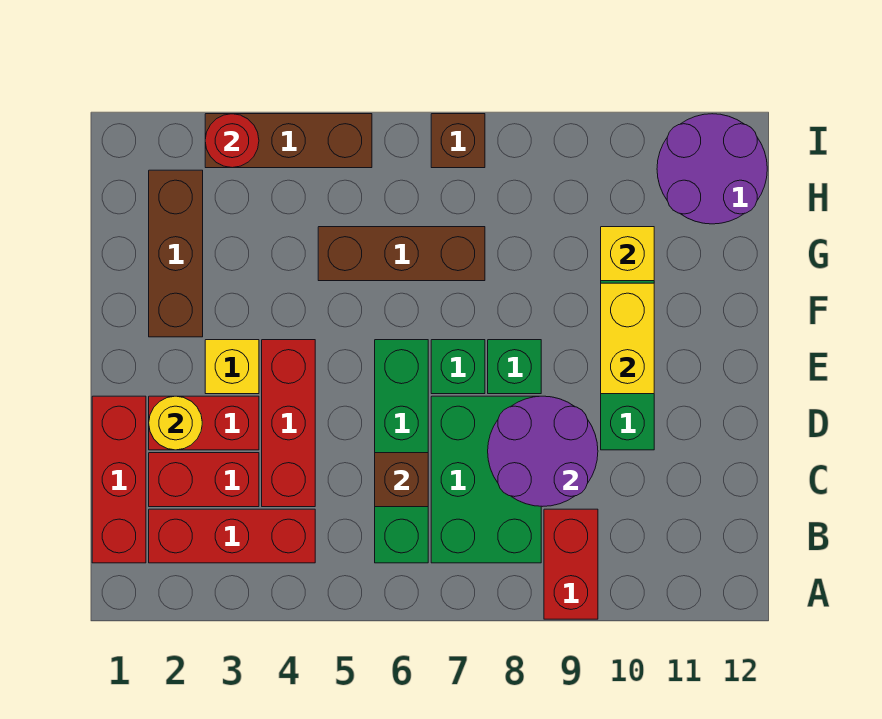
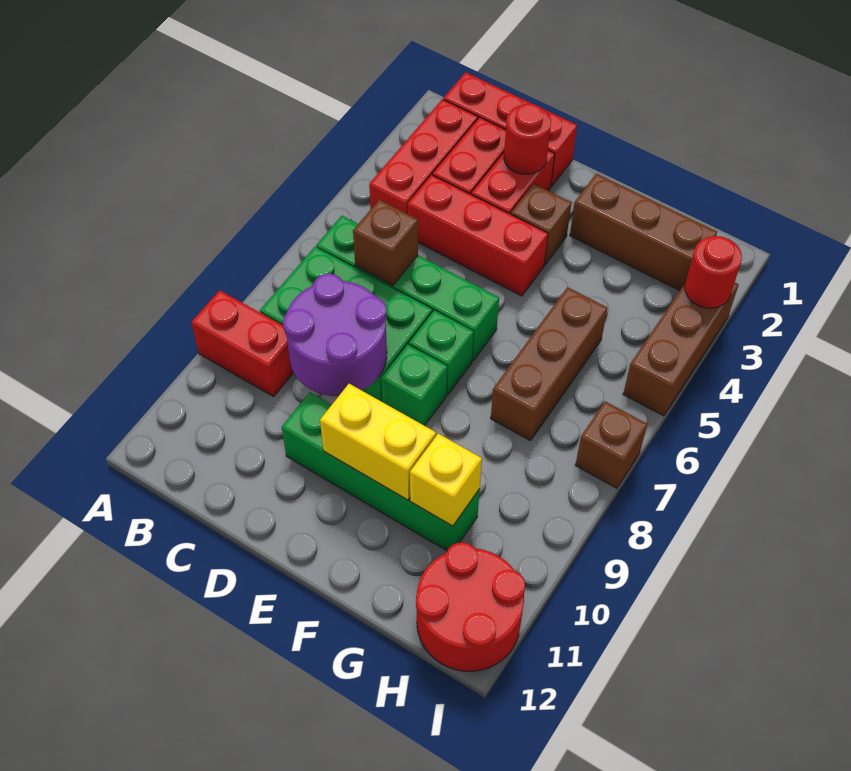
yellow 1x1 round brick [149,396,202,450] -> red 1x1 round brick [504,104,551,174]
yellow 1x1 brick [205,340,259,394] -> brown 1x1 brick [511,184,571,265]
purple 2x2 round brick [657,114,767,224] -> red 2x2 round brick [416,542,525,671]

